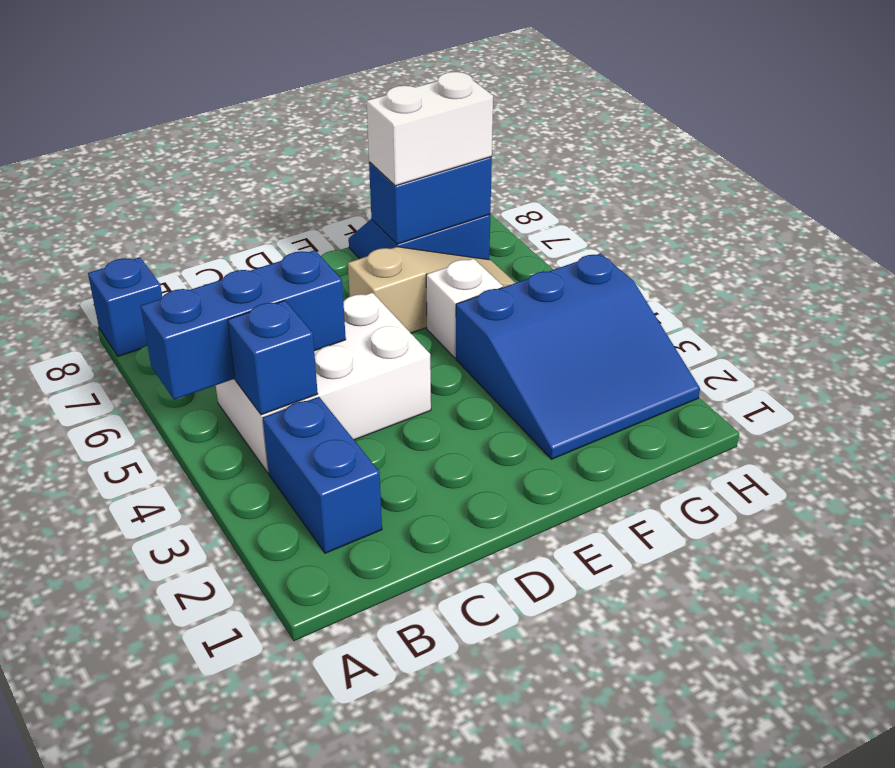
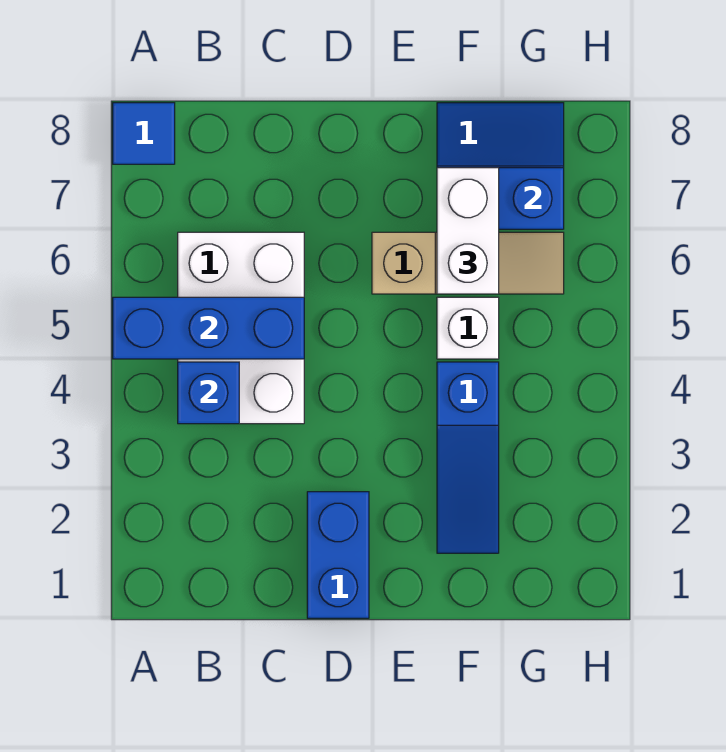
blue 1x1 brick [88,257,162,356] -> blue 1x1 tile [113,103,175,164]
blue 1x2 brick [263,397,382,553] -> blue 1x2 brick moved to [307,492,369,618]
white 2x3 brick [216,293,431,473] -> white 2x3 brick turned to [178,232,304,424]
blue 3x3 slope [456,253,700,459] -> blue 1x3 slope [437,362,499,553]
white 1x2 brick [367,72,493,186] -> white 1x2 brick turned to [437,168,499,294]

